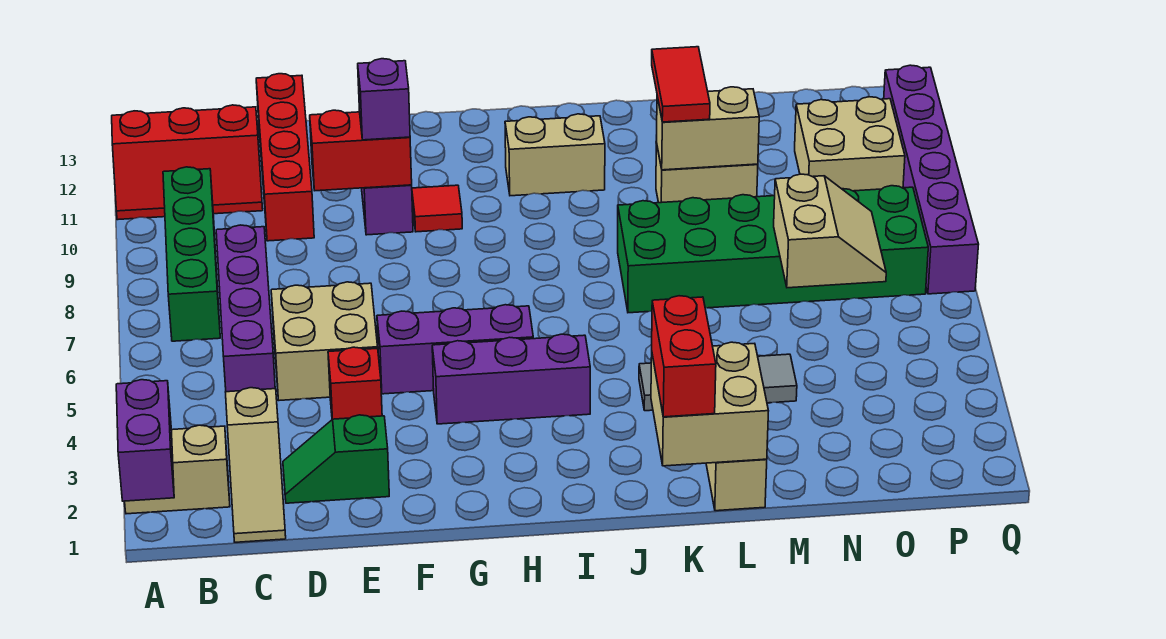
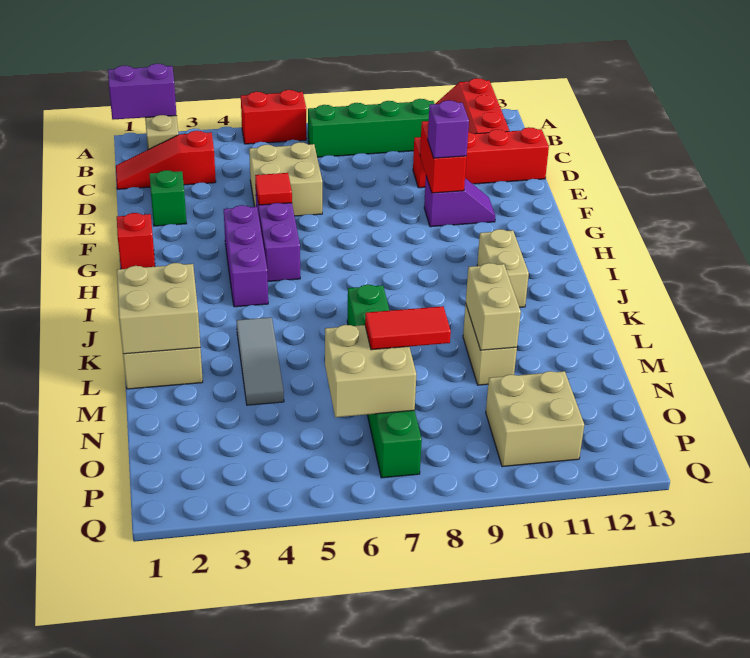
tan 1x3 slope [226,388,286,542] -> red 1x3 slope [116,131,216,189]
purple 1x4 brick [216,225,275,392] -> none
red 1x1 brick [328,347,382,419] -> red 1x1 brick moved to [117,213,155,269]
red 1x1 tile [412,185,462,232] -> red 1x1 tile moved to [255,173,292,205]
red 1x2 brick [652,296,716,417] -> red 1x2 brick moved to [241,90,306,144]
green 2x6 brick [618,186,928,313] -> green 1x6 brick [347,285,422,478]
red 1x2 tile [652,47,710,122] -> red 1x2 tile moved to [365,306,451,350]
tan 2x2 slope [774,174,886,288] -> tan 2x2 brick [325,325,416,417]
purple 1x6 brick [884,65,979,294] -> none

